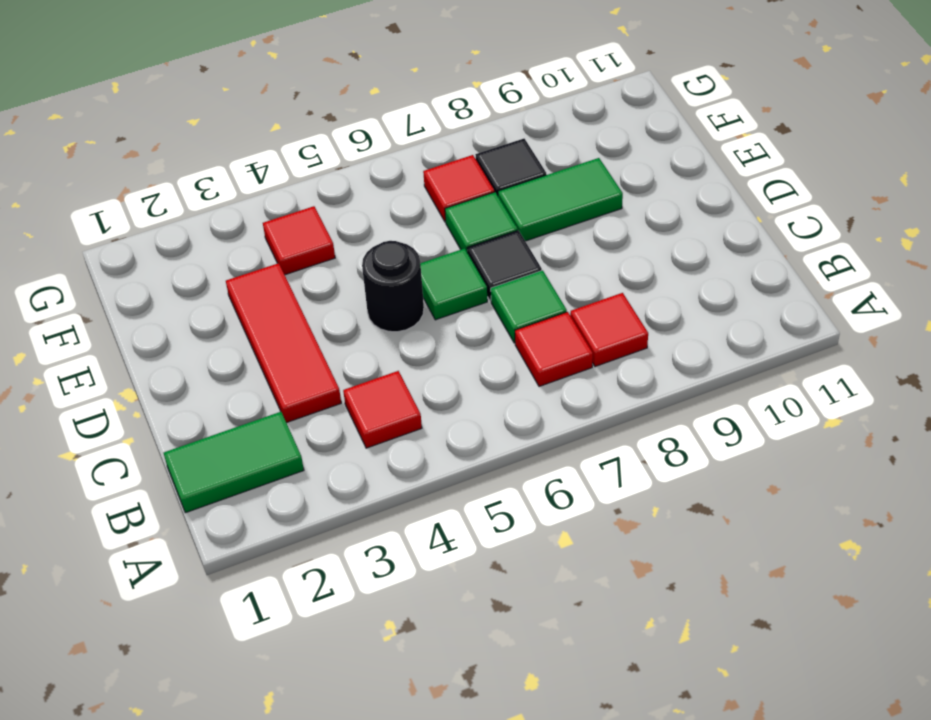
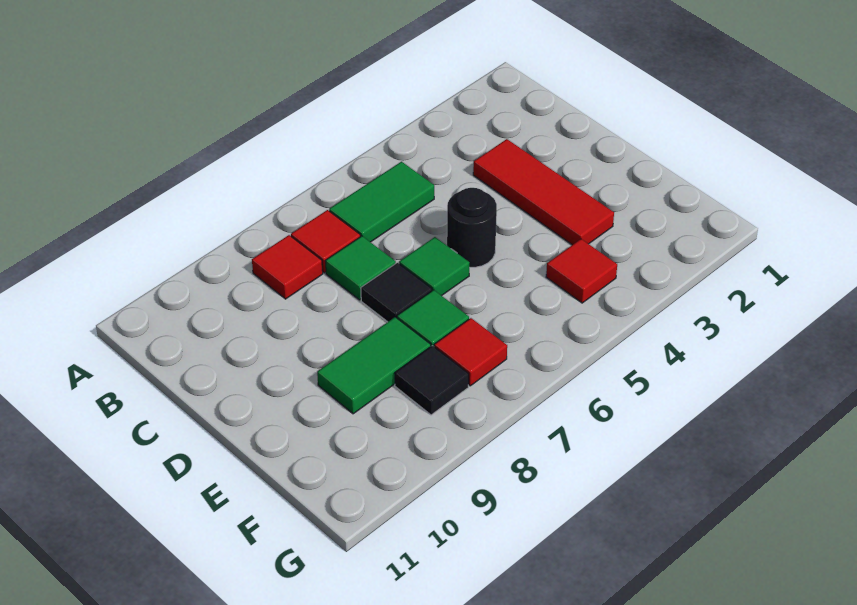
green 1x2 tile [164,412,304,513] -> green 1x2 tile moved to [329,162,434,242]
red 1x1 tile [343,371,422,448] -> none

